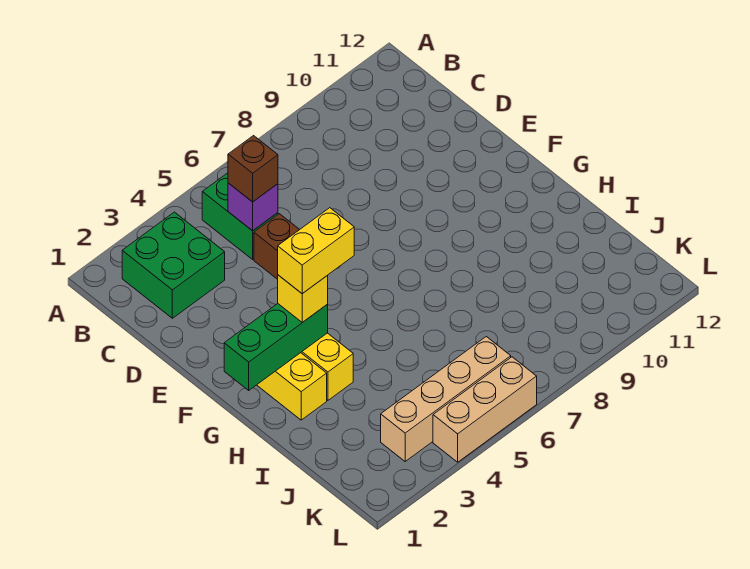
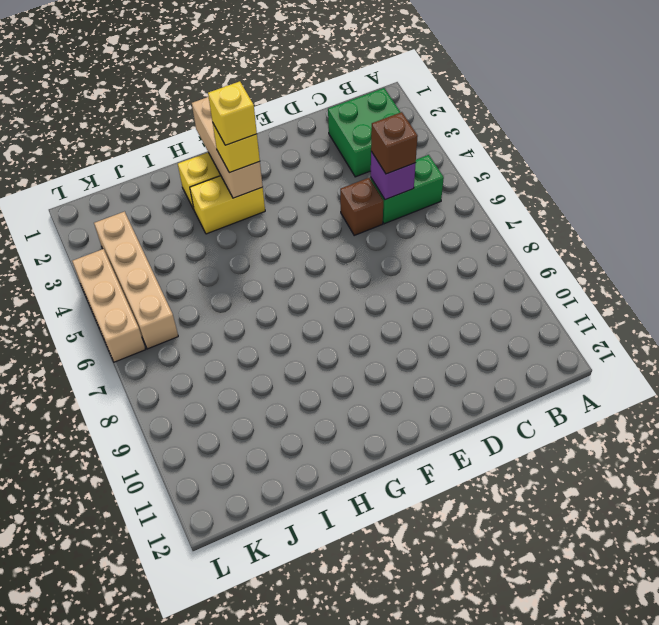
green 1x3 brick [224,304,328,390] -> tan 1x3 brick [192,97,263,198]
yellow 1x2 brick [278,208,354,294] -> yellow 1x1 brick [208,81,257,145]

